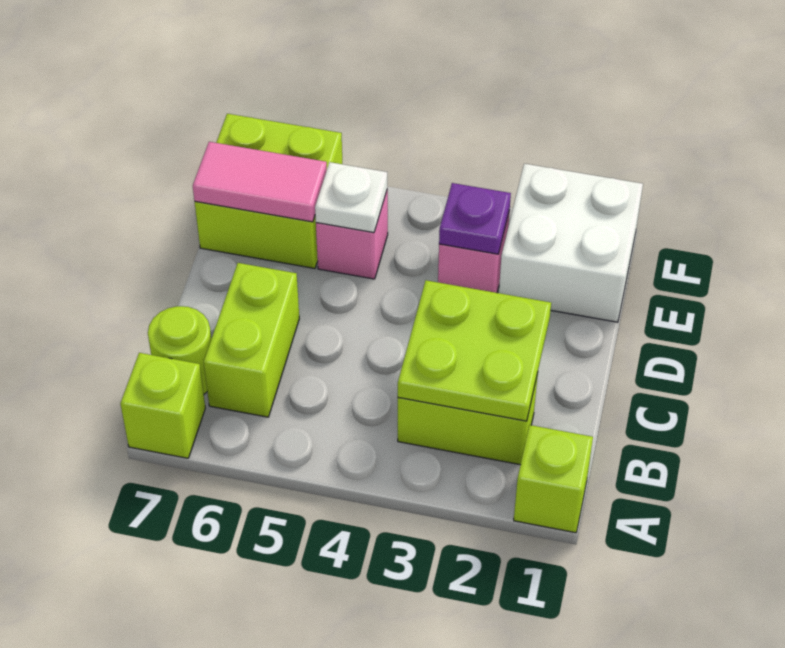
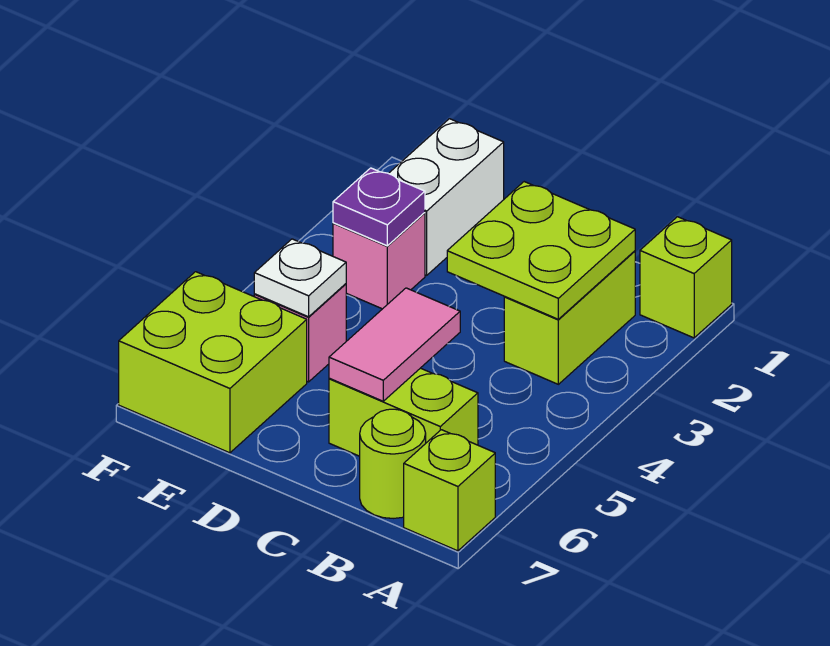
white 2x2 brick [499,164,643,322] -> white 1x2 brick [389,119,504,275]
pink 1x2 tile [193,142,327,222] -> pink 1x2 tile moved to [329,288,460,401]

